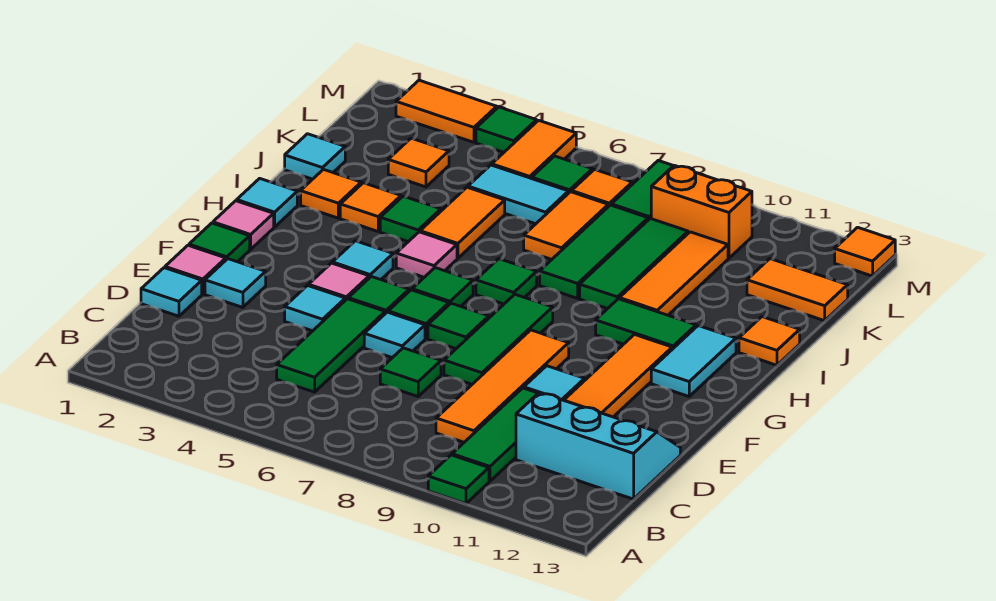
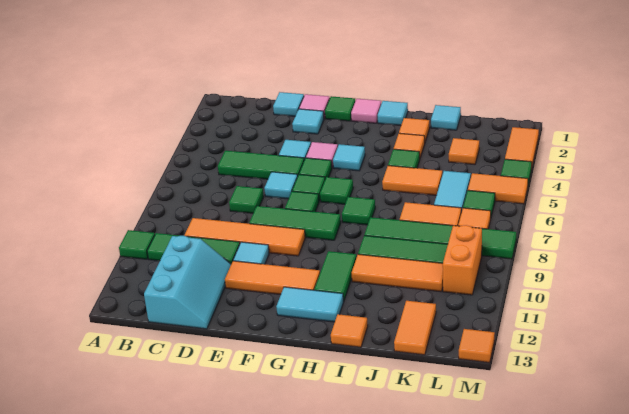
pink 1x1 tile [396,232,457,277] -> none

